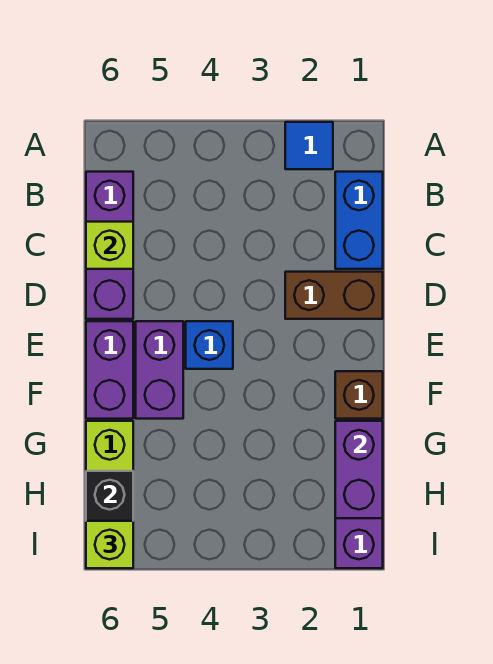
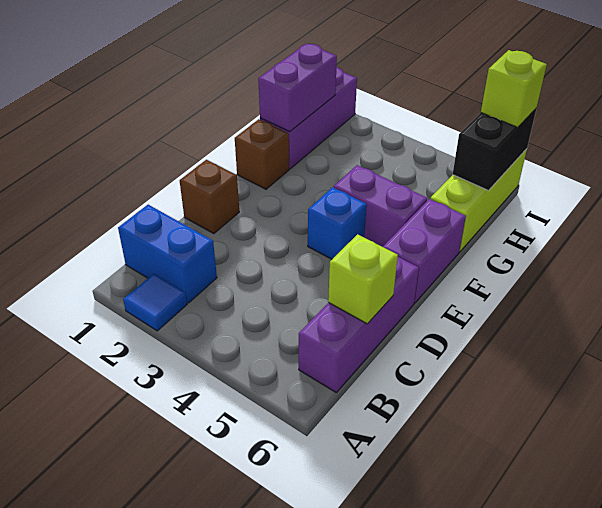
blue 1x2 brick [335,172,383,269] -> blue 1x2 brick turned to [118,205,217,303]
brown 1x2 brick [285,272,383,319] -> brown 1x1 brick [180,160,239,234]
purple 1x2 brick [136,321,183,419] -> purple 1x2 brick turned to [334,165,427,247]

